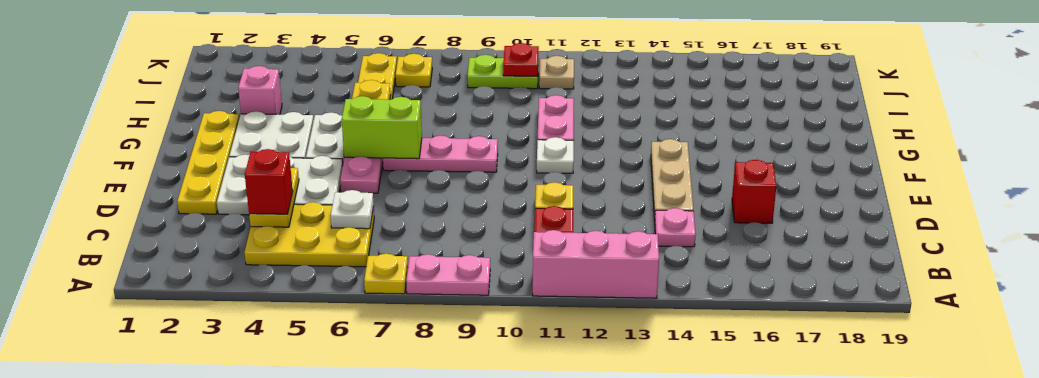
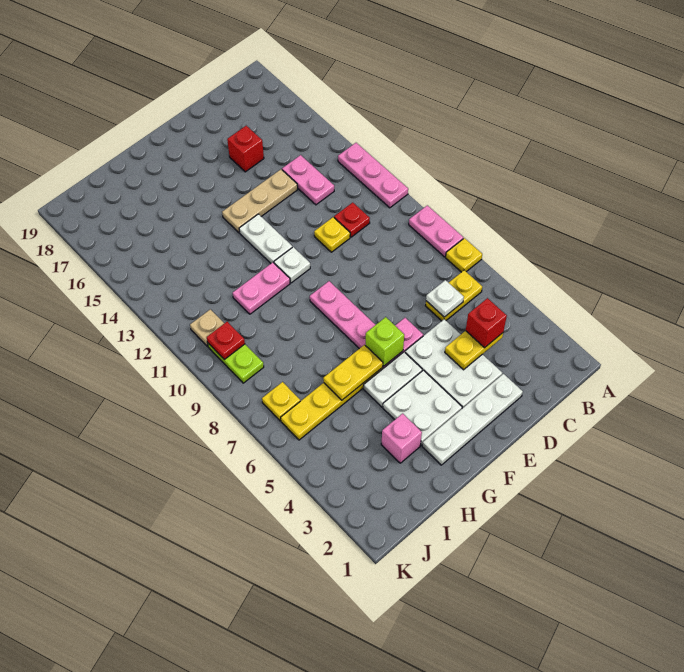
pink 1x3 brick [533,230,659,298] -> pink 1x3 plate [338,143,408,208]
yellow 2x3 plate [245,202,374,267] -> yellow 1x2 plate [426,270,482,321]
pink 1x1 plate [655,208,696,247] -> pink 1x2 plate [282,155,334,205]
yellow 1x4 plate [177,111,239,214] -> white 1x4 plate [422,374,523,465]
lime 1x2 brick [342,96,422,159] -> lime 1x1 brick [365,317,404,366]
none -> white 1x2 plate [239,214,292,263]

